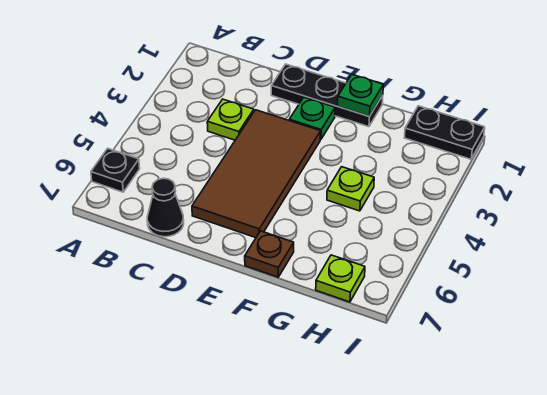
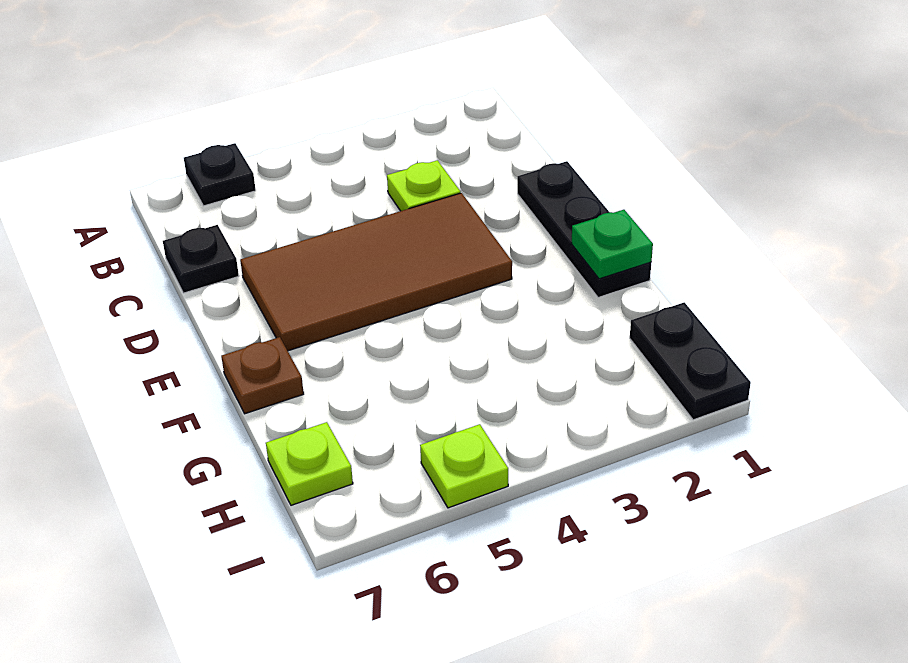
black 1x1 cone [147,178,184,237] -> black 1x1 plate [163,225,239,293]
green 1x1 plate [289,97,335,139] -> none
lime 1x1 plate [327,167,374,211] -> lime 1x1 plate moved to [420,424,508,508]

